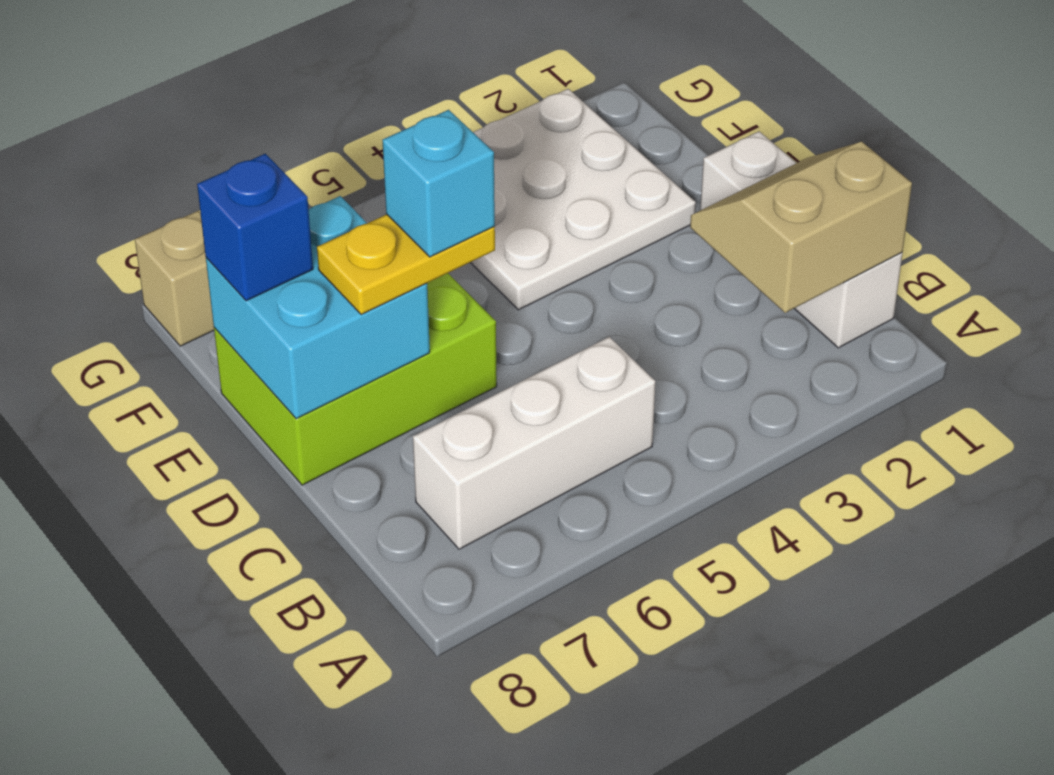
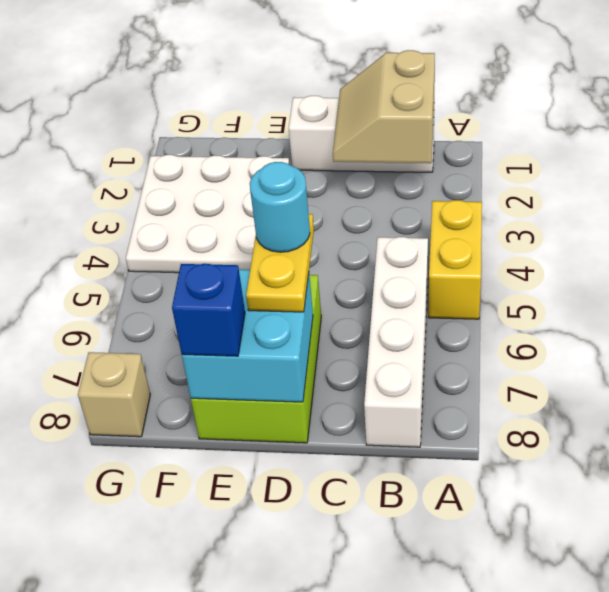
none -> yellow 1x2 brick [429,200,482,319]
white 1x3 brick [413,337,656,549] -> white 1x4 brick [364,237,428,447]
cyan 1x1 brick [382,110,495,257] -> cyan 1x1 round brick [250,162,310,252]

